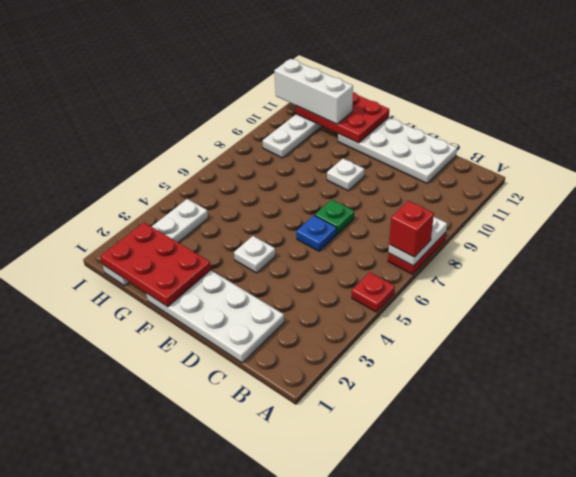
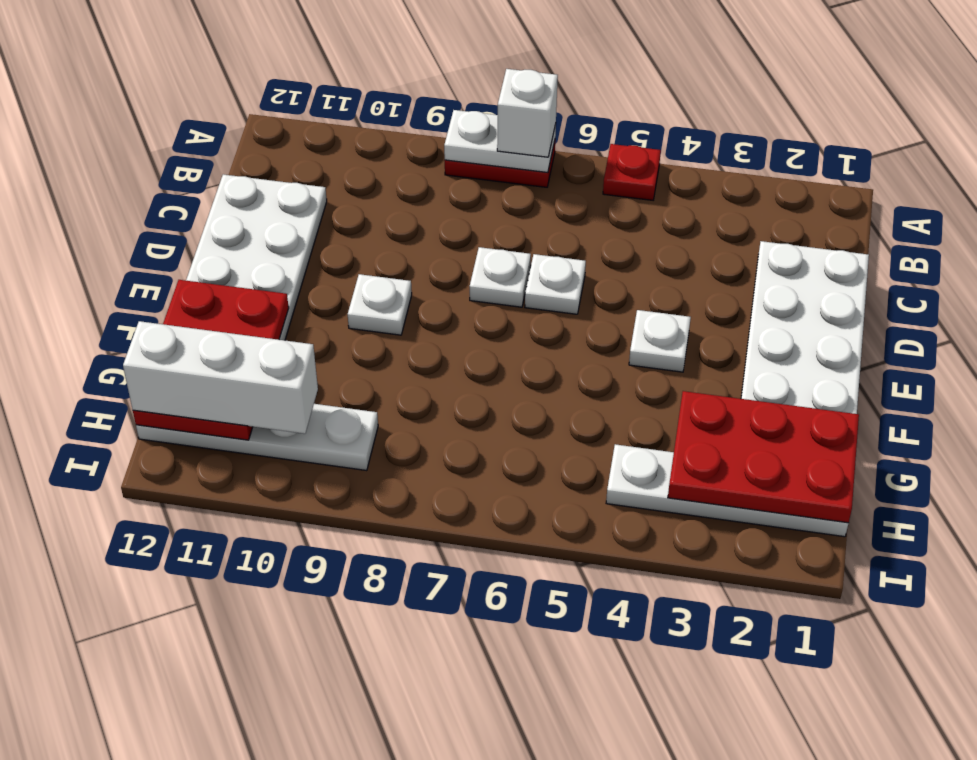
red 1x1 brick [389,201,434,257] -> white 1x1 brick [497,69,558,157]
blue 1x1 plate [296,215,337,251] -> white 1x1 plate [525,254,586,314]
green 1x1 plate [315,200,354,234] -> white 1x1 plate [470,247,531,307]
red 2x3 plate [100,222,211,307] -> red 2x3 plate turned to [668,391,859,523]
white 1x3 brick [274,59,353,124] -> white 1x3 brick turned to [123,321,318,434]

